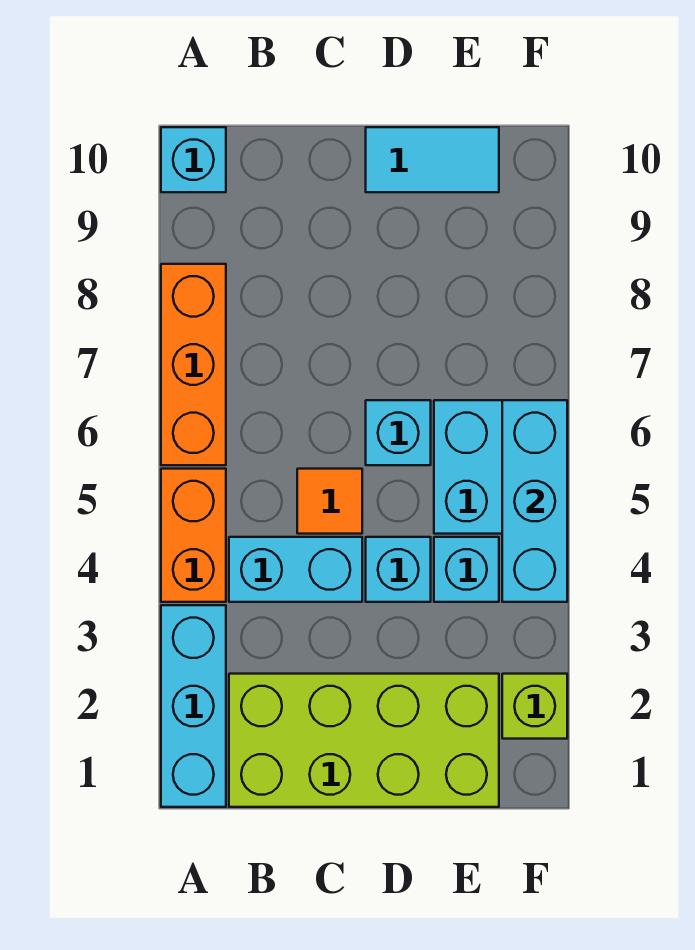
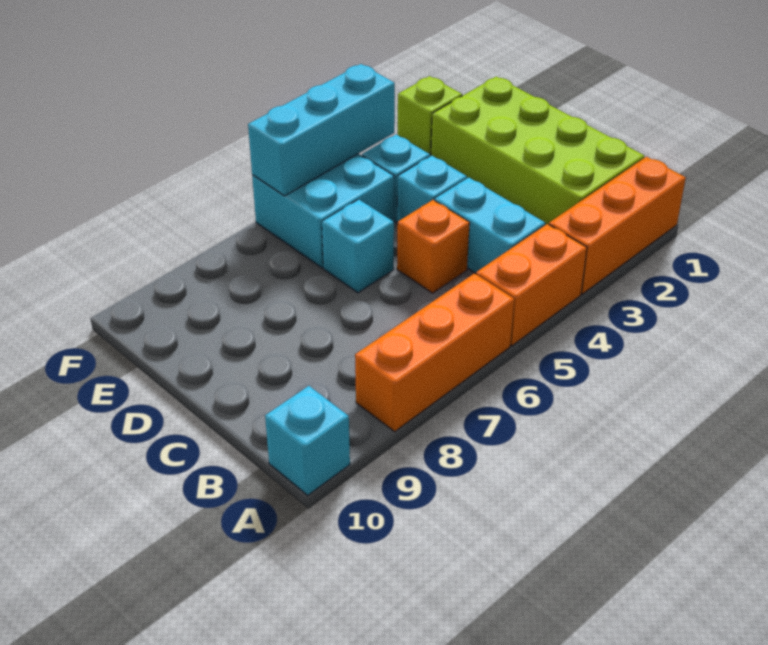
cyan 1x3 brick [161,605,226,807] -> orange 1x3 brick [549,157,686,294]
orange 1x1 tile [297,469,362,534] -> orange 1x1 brick [397,200,470,293]
cyan 1x2 tile [366,127,499,192] -> none

